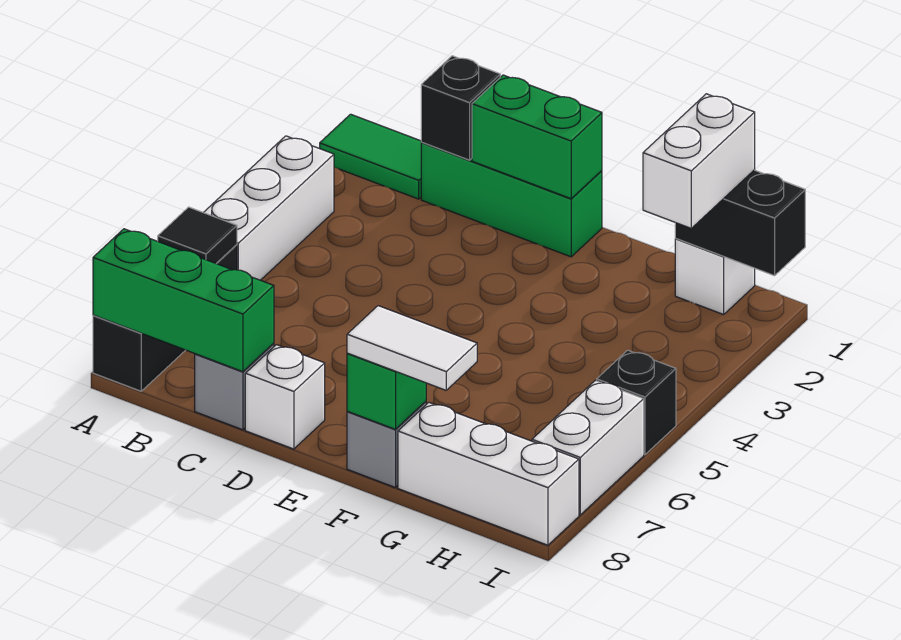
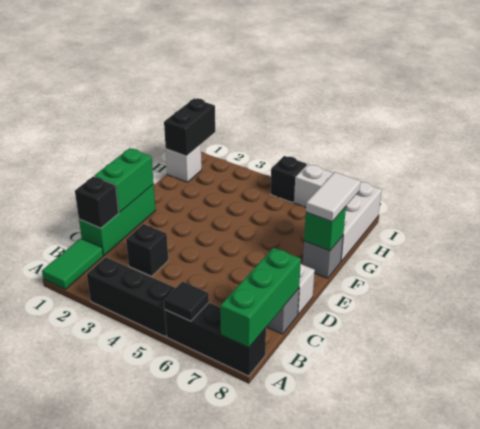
white 1x3 brick [203,136,334,280] -> black 1x3 brick [87,257,175,336]
none -> black 1x1 brick [126,224,168,276]
white 1x2 brick [643,94,755,228] -> none

